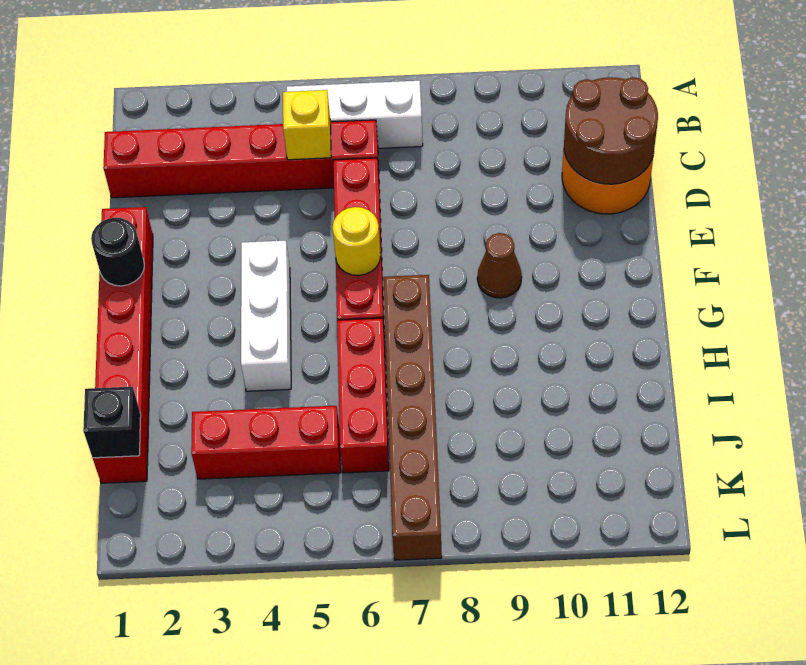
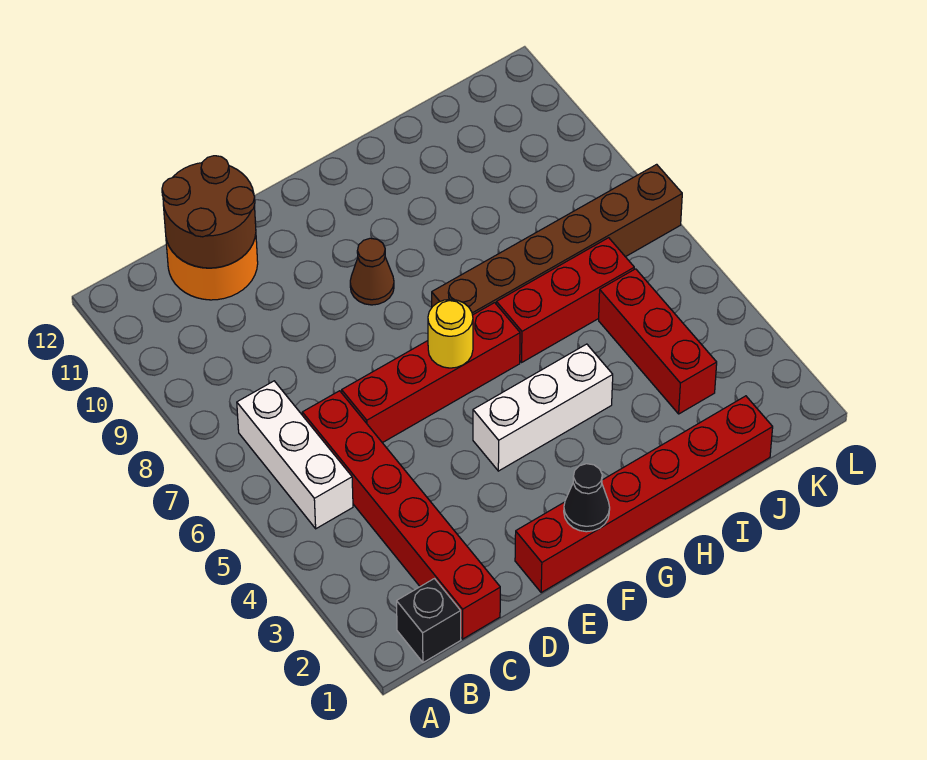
yellow 1x1 brick [283,90,331,160] -> none
black 1x1 round brick [91,218,144,286] -> black 1x1 cone [564,464,610,532]
black 1x1 brick [83,387,141,458] -> black 1x1 brick moved to [397,579,461,662]

